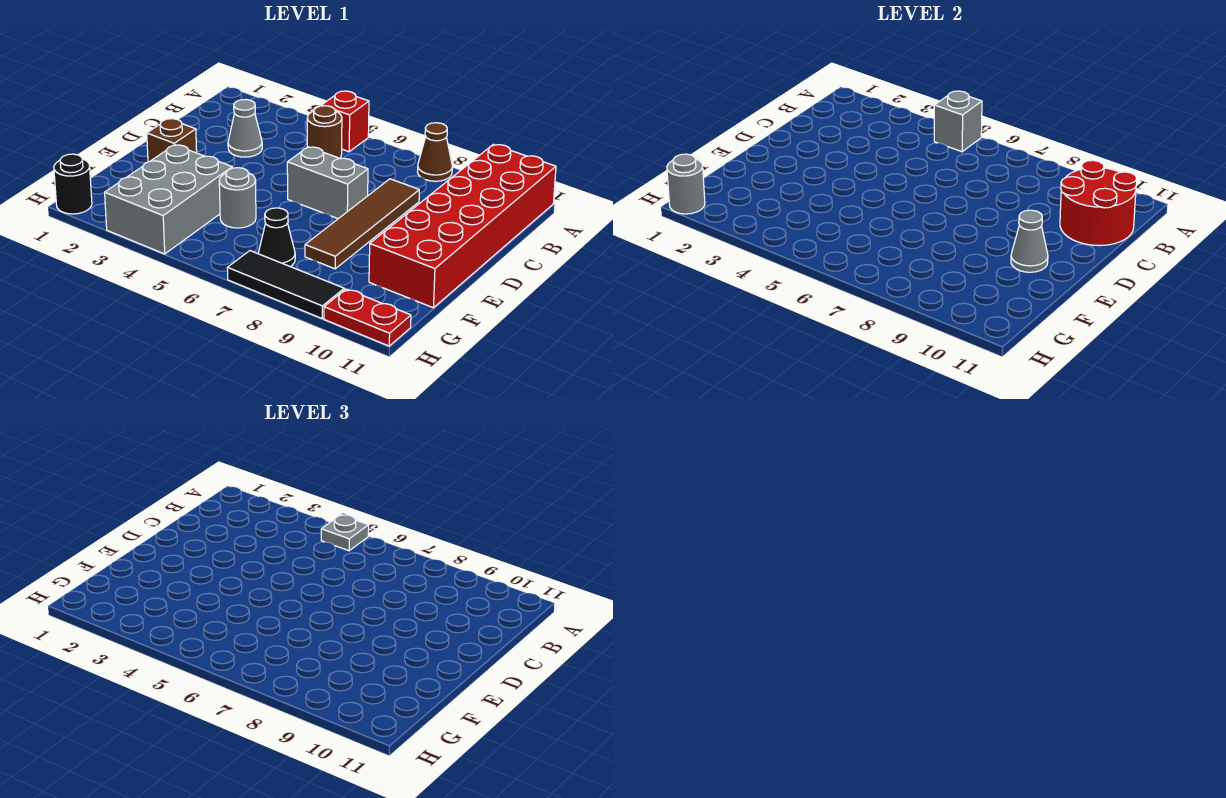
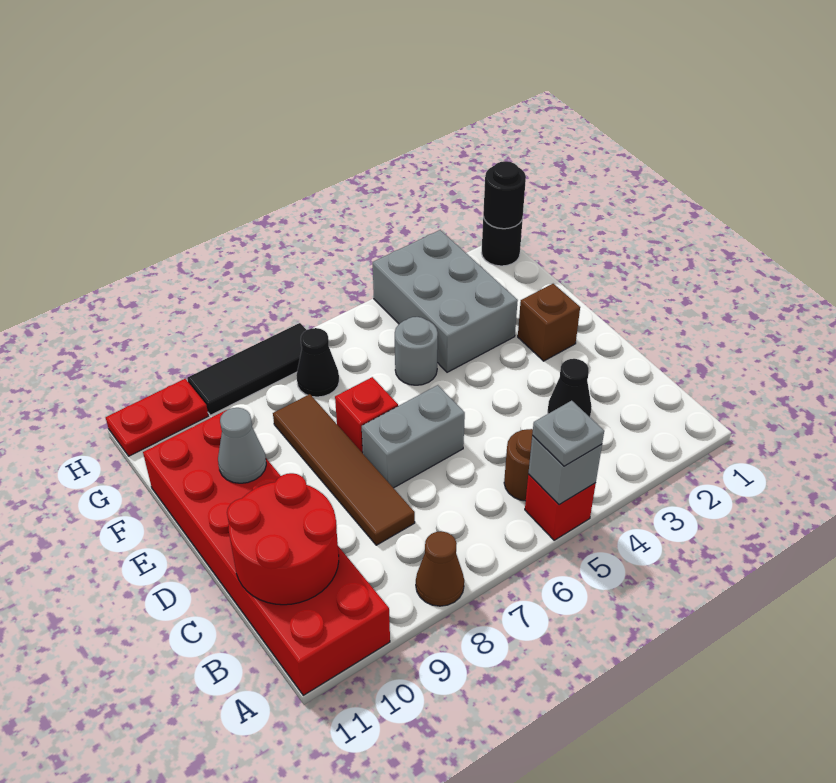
grey 1x1 cone [228,100,262,157] -> black 1x1 cone [548,359,592,417]
none -> red 1x1 brick [335,377,398,453]
grey 1x1 round brick [667,154,705,214] -> black 1x1 round brick [483,161,526,229]

